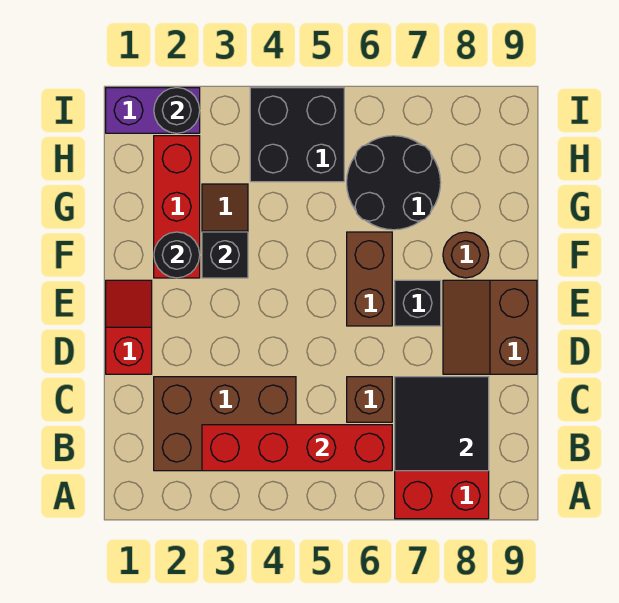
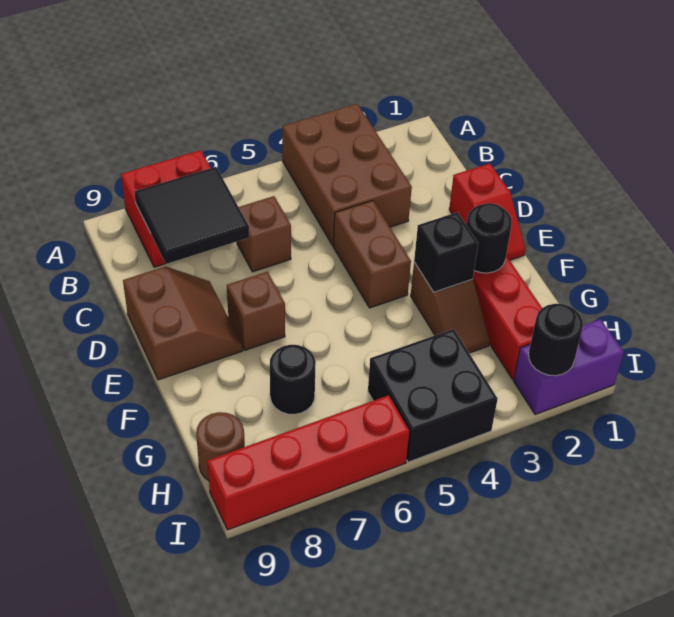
brown 2x3 brick [154,377,296,471] -> brown 2x3 brick turned to [282,104,412,246]
red 1x4 brick [202,425,392,471] -> red 1x4 brick moved to [207,395,409,530]
brown 1x2 brick [347,232,392,326] -> brown 1x2 brick moved to [333,201,411,308]
black 1x1 brick [395,280,441,326] -> brown 1x1 brick [227,272,285,350]
brown 1x1 round brick [443,232,489,278] -> brown 1x1 round brick moved to [196,412,245,481]
black 2x2 round brick [347,136,441,230] -> black 1x1 round brick [270,345,316,414]

